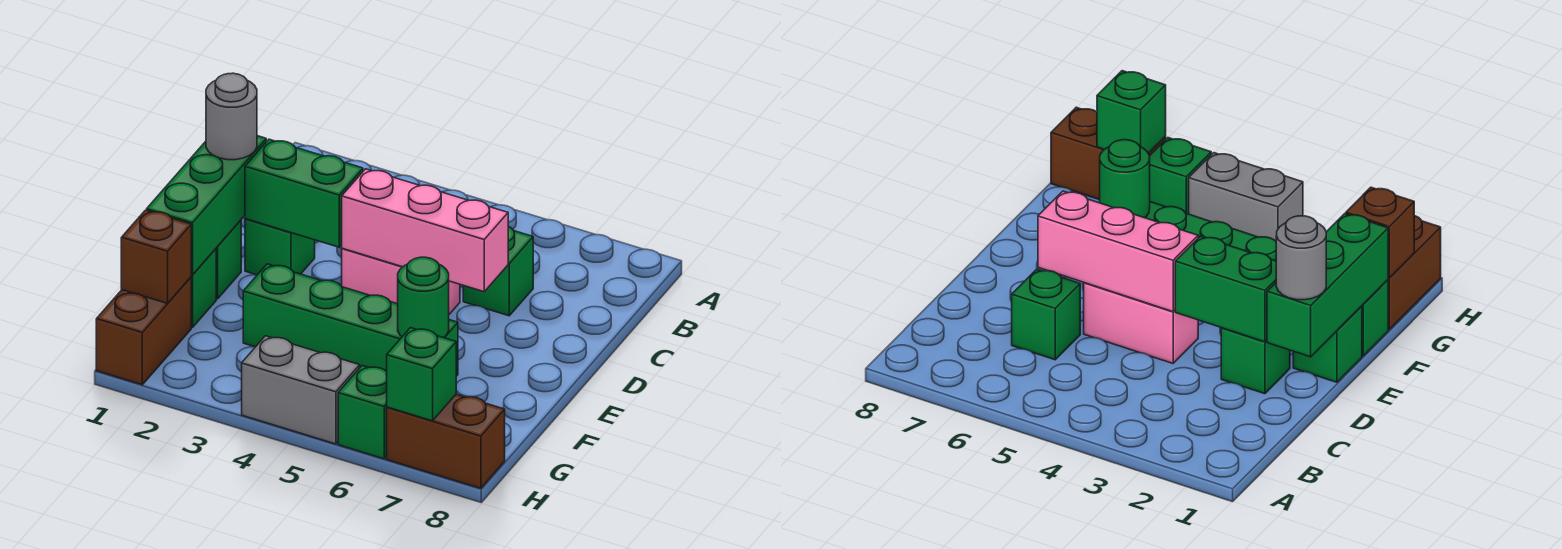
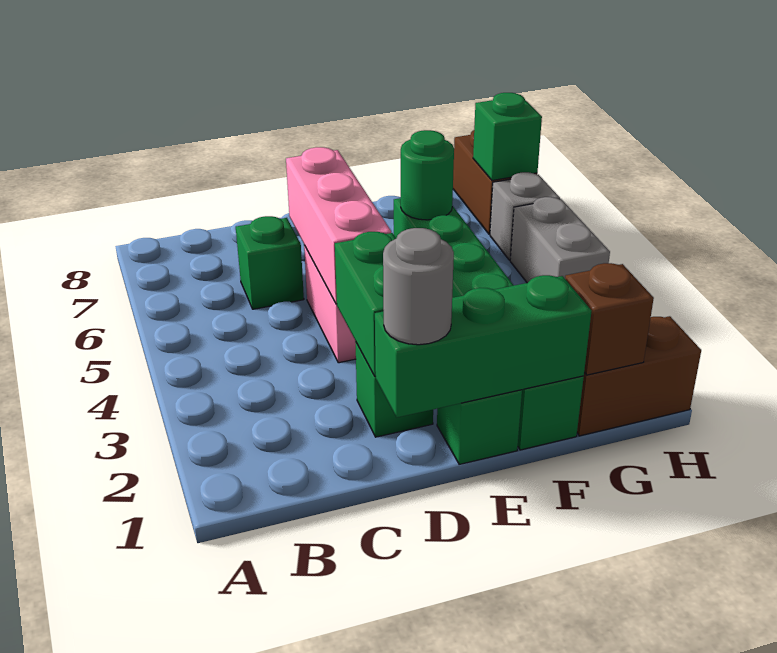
green 1x1 brick [338,366,387,459] -> grey 1x1 brick [490,172,560,260]

